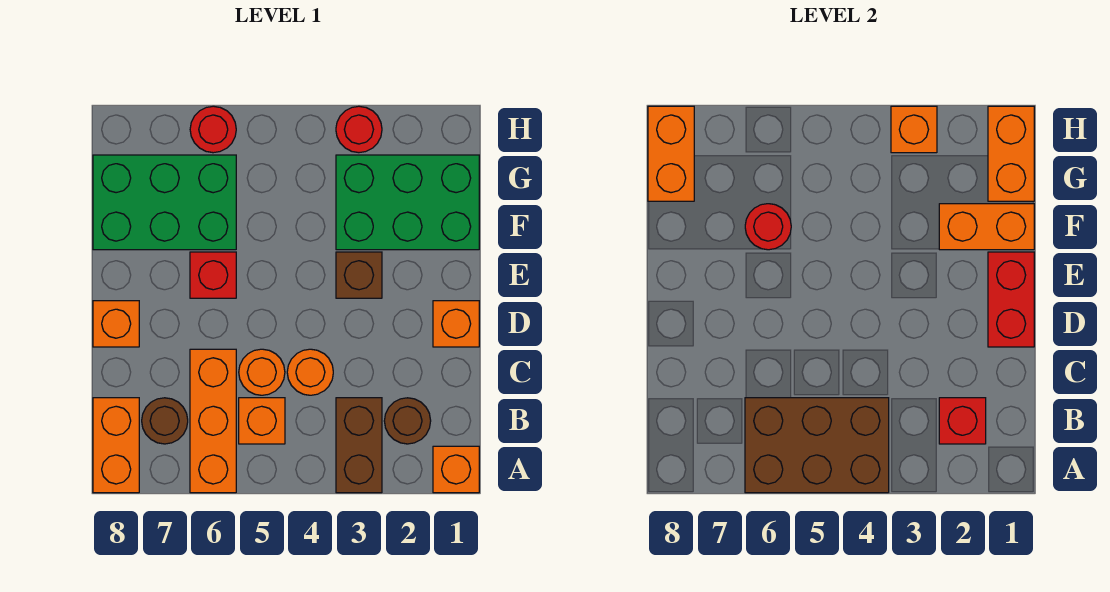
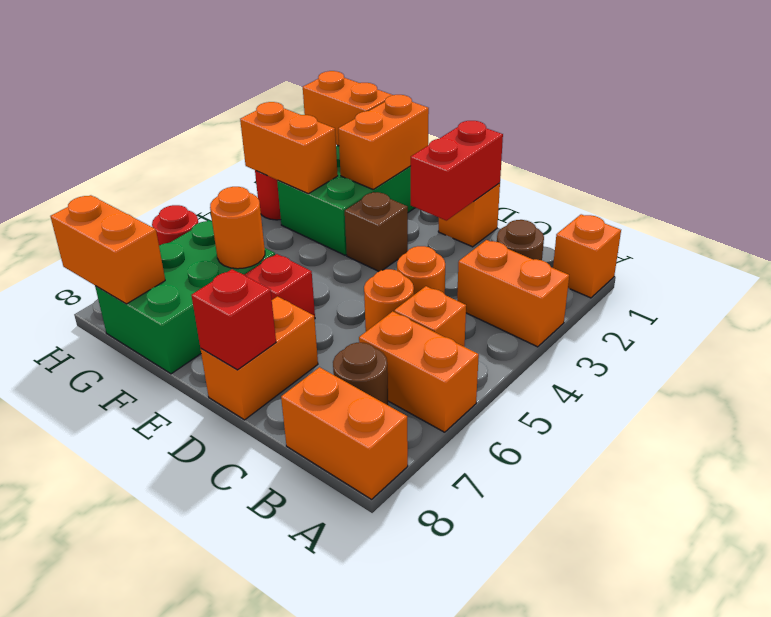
brown 1x2 brick [336,398,382,493] -> orange 1x2 brick [457,240,569,347]
brown 2x3 brick [745,398,889,493] -> none
orange 1x3 brick [190,349,236,493] -> orange 1x2 brick [359,311,479,432]
red 1x1 brick [939,398,986,444] -> red 1x1 brick moved to [191,269,276,370]
red 1x2 brick [988,252,1034,347] -> red 1x2 brick turned to [411,121,503,221]
orange 1x1 brick [93,301,139,347] -> orange 1x2 brick [201,296,318,420]
red 1x1 round brick [745,204,791,250] -> orange 1x1 round brick [210,187,265,269]
orange 1x1 brick [891,106,937,153] -> orange 1x2 brick [240,102,338,194]

